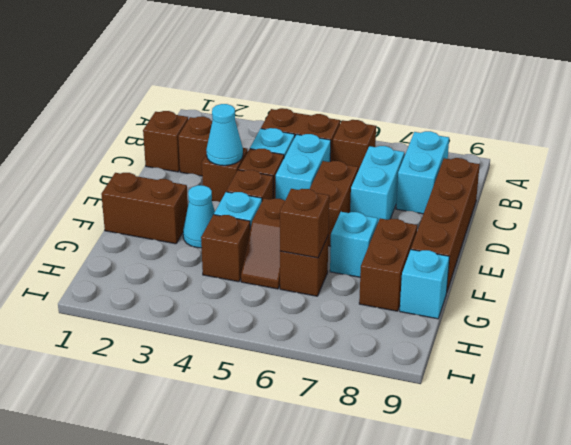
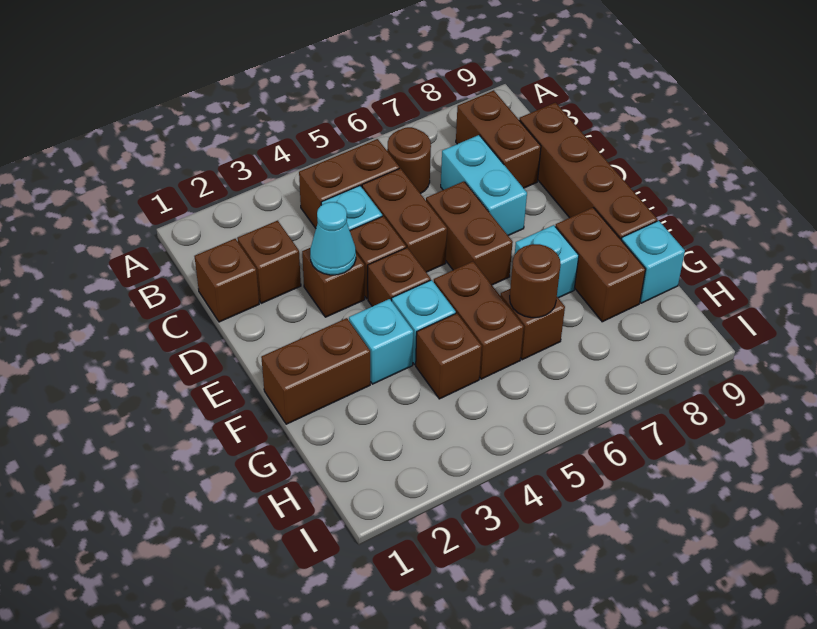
brown 1x1 brick [333,120,376,171] -> brown 1x1 round brick [387,127,431,194]
cyan 1x2 brick [396,131,449,214] -> brown 1x2 brick [456,90,541,188]
cyan 1x2 brick [276,134,331,200] -> brown 1x2 brick [362,168,447,272]
cyan 1x1 cone [183,185,215,248] -> cyan 1x1 brick [349,299,413,384]
brown 1x2 slope [241,198,285,289] -> brown 1x2 brick [434,262,524,379]
brown 1x1 brick [280,189,329,258] -> brown 1x1 round brick [510,244,561,318]

